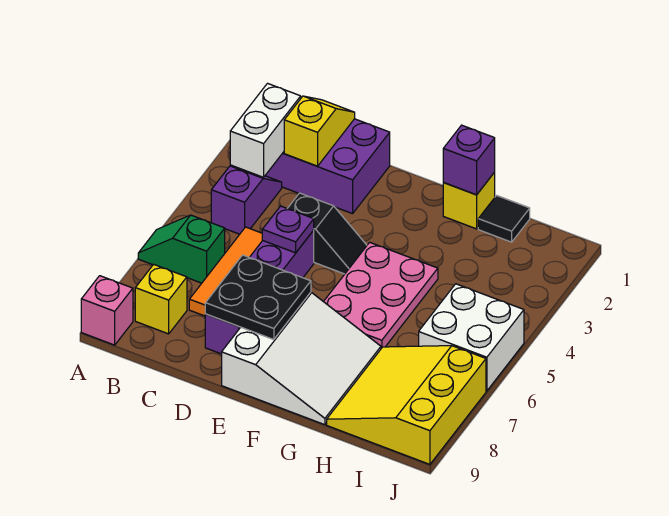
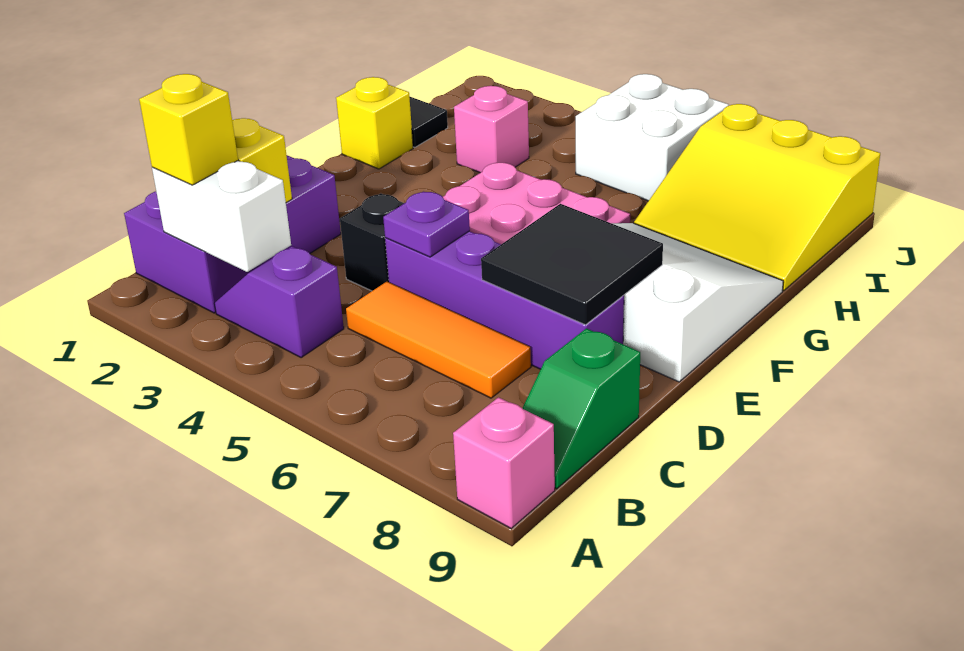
green 1x2 slope [138,215,225,283] -> green 1x2 slope moved to [523,328,640,489]
yellow 1x1 brick [135,264,187,334] -> yellow 1x1 brick moved to [139,74,238,185]
black 2x2 plate [205,255,311,340] -> black 2x2 tile [481,204,663,325]
purple 1x1 brick [443,125,495,195] -> none
none -> pink 1x1 brick [454,86,529,173]

